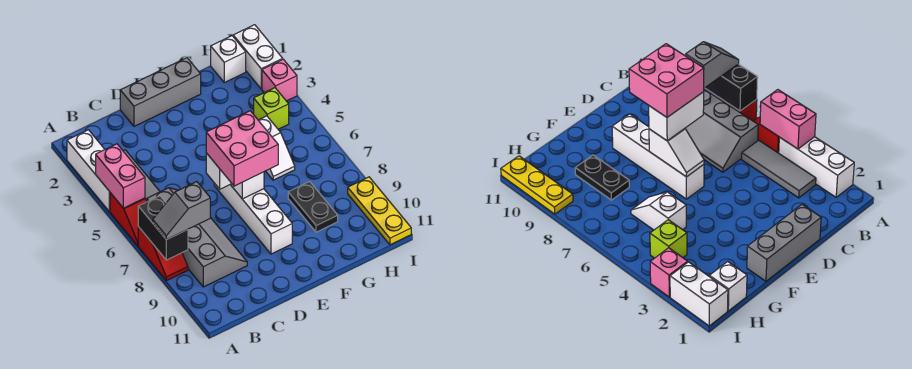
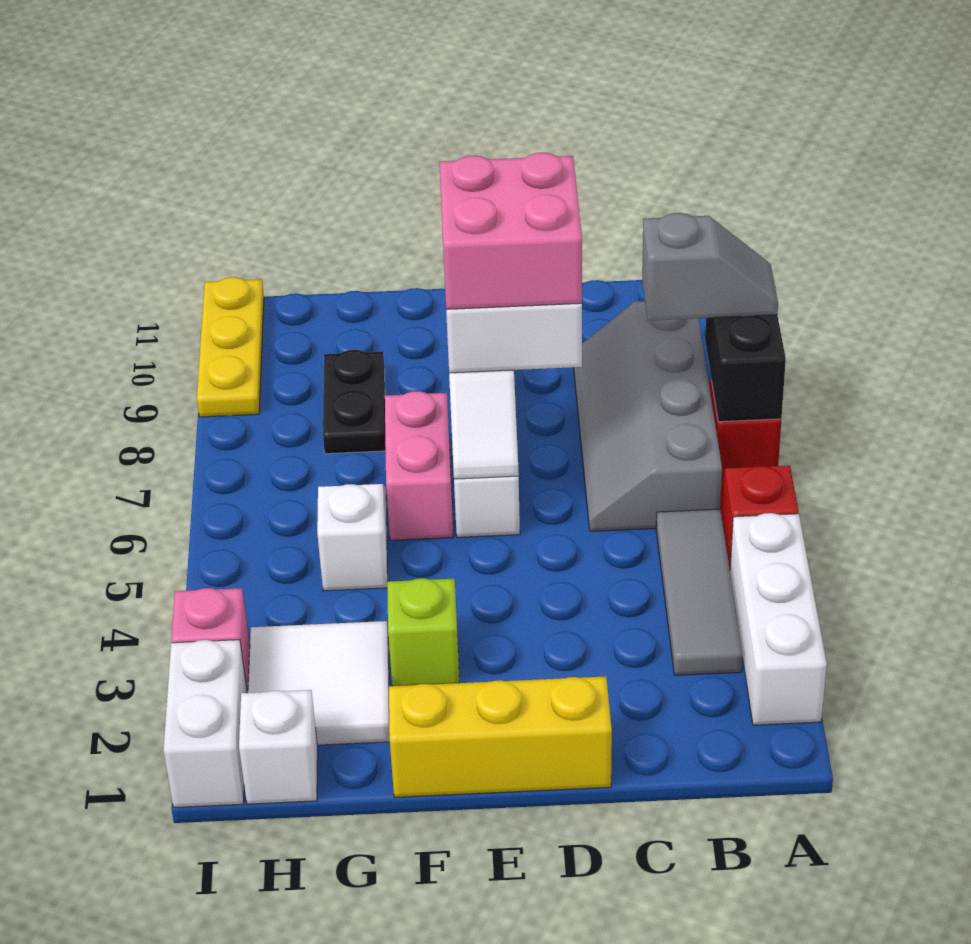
pink 1x2 brick [96,144,145,208] -> pink 1x2 brick moved to [385,391,453,540]
grey 1x3 brick [120,58,201,126] -> yellow 1x3 brick [389,676,612,797]
none -> white 2x2 tile [248,621,390,745]
lime 1x1 brick [254,88,289,129] -> lime 1x1 brick moved to [387,578,459,686]

